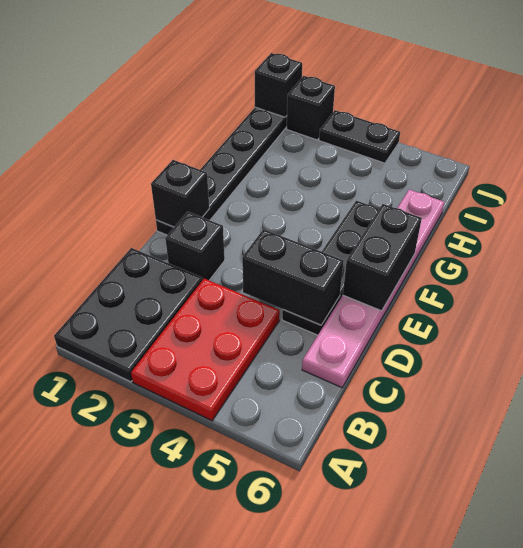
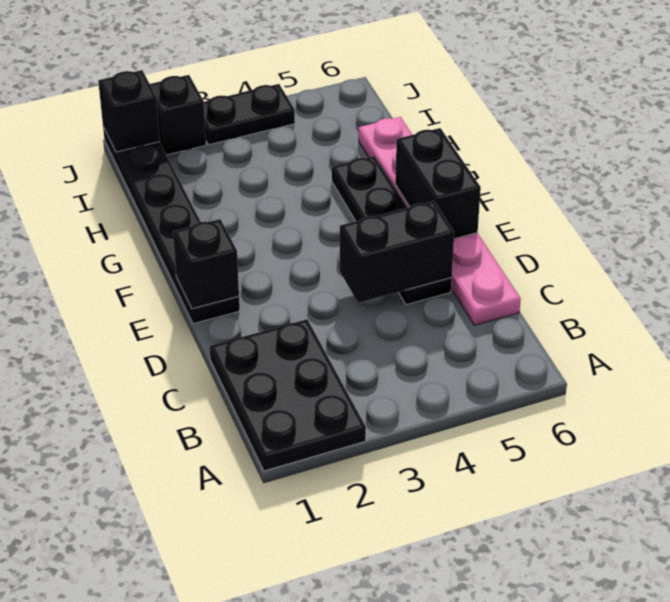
red 2x3 plate [131,279,280,421] -> none
black 1x1 brick [165,212,225,280] -> none

